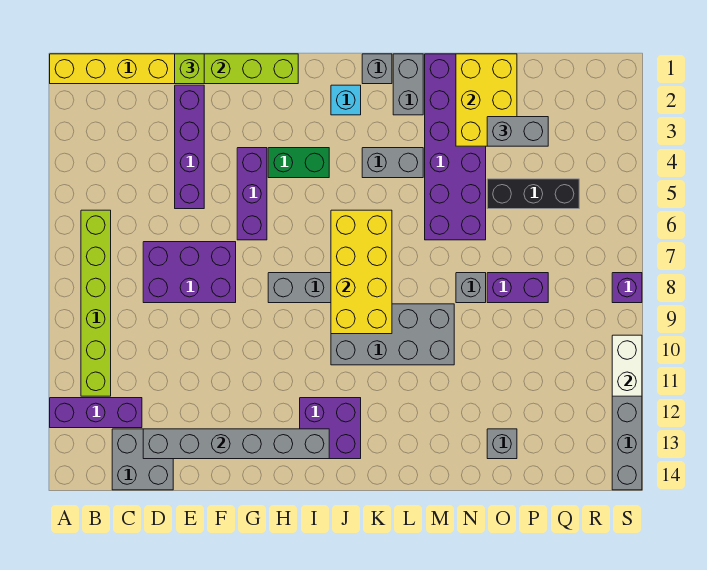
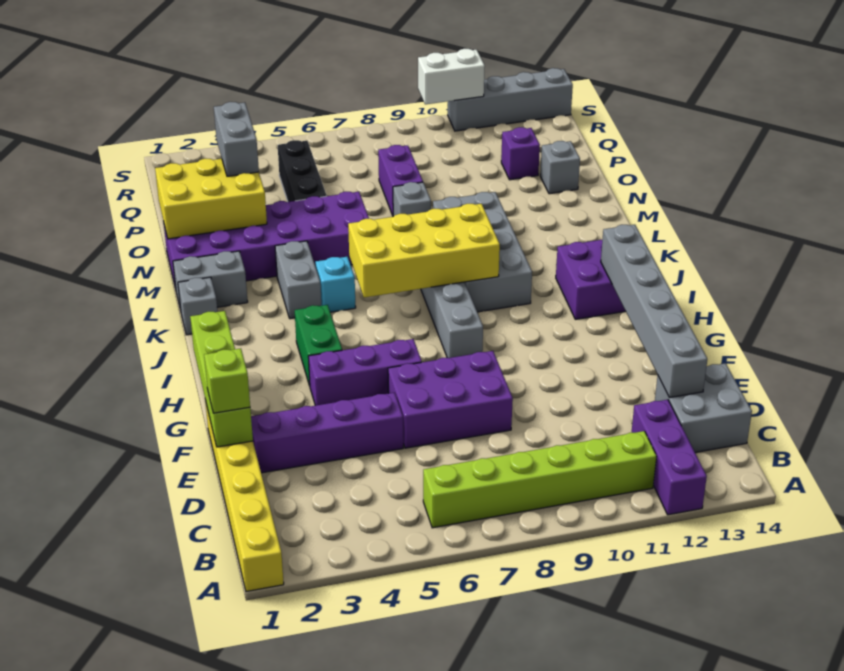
purple 2x3 brick [143,242,236,303] -> purple 2x3 brick turned to [388,351,513,448]
cyan 1x1 brick [331,85,361,115] -> cyan 1x1 brick moved to [316,257,356,312]
purple 1x1 brick [612,273,642,303] -> purple 1x1 brick moved to [501,127,540,180]

